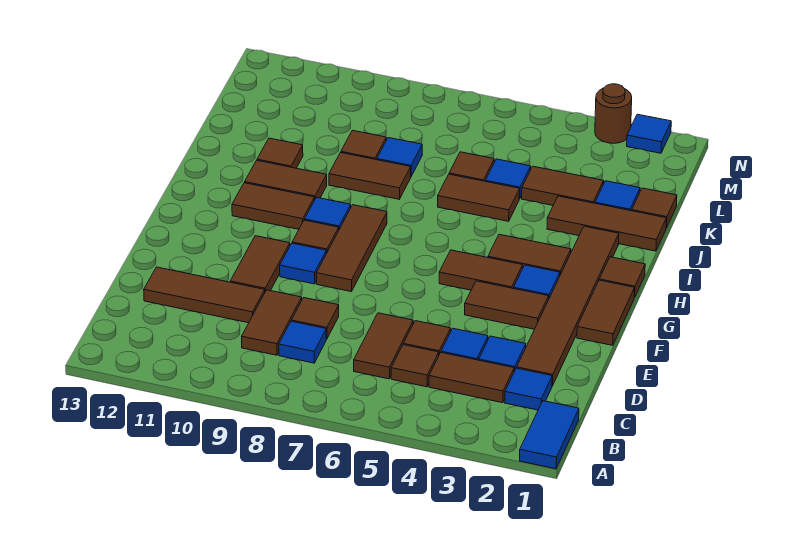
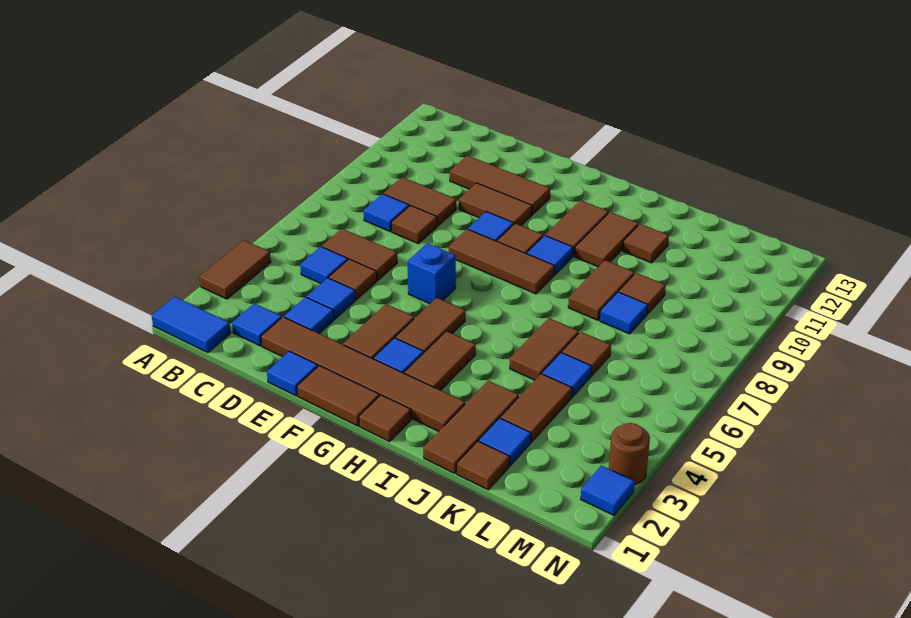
brown 1x2 tile [429,353,514,403] -> brown 1x2 tile moved to [199,240,271,299]
brown 1x1 tile [391,345,439,387] -> blue 1x1 tile [300,247,348,283]
brown 1x3 tile [144,267,265,323] -> brown 1x3 tile turned to [450,156,550,215]
none -> blue 1x1 tile [267,351,318,396]
none -> blue 1x1 brick [408,243,456,304]

